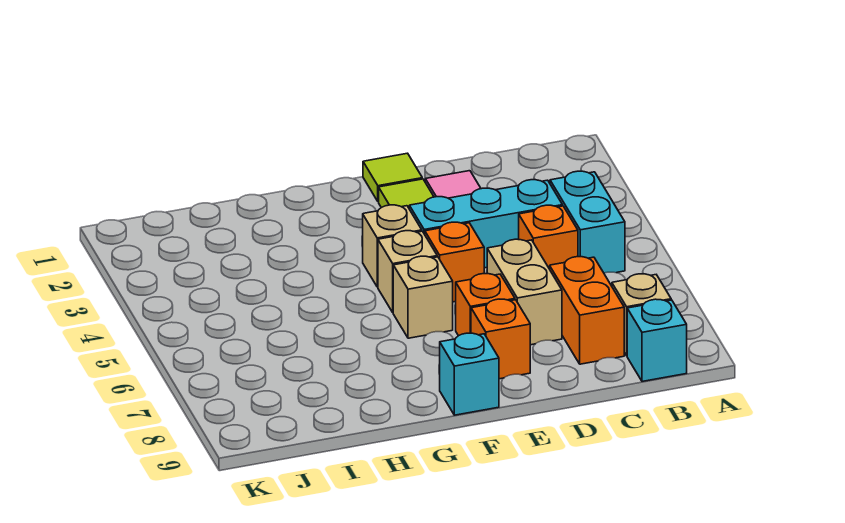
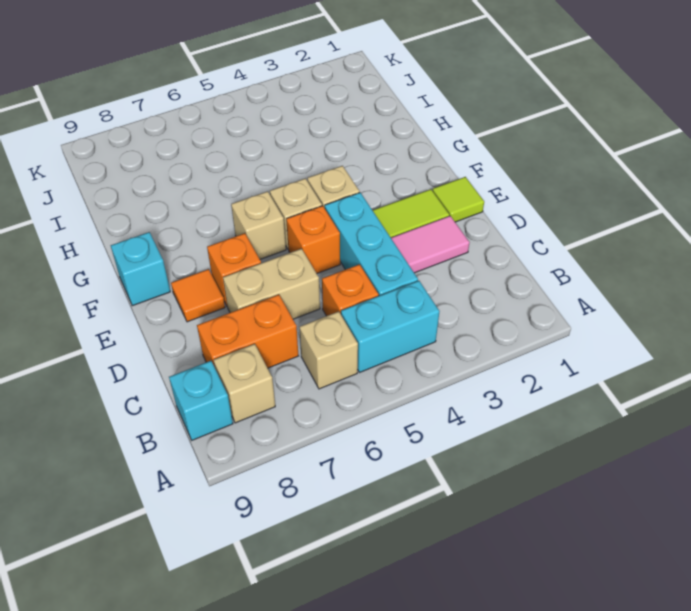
none -> tan 1x1 brick [299,311,358,389]
orange 1x1 brick [471,299,530,379] -> orange 1x1 tile [171,269,225,322]

